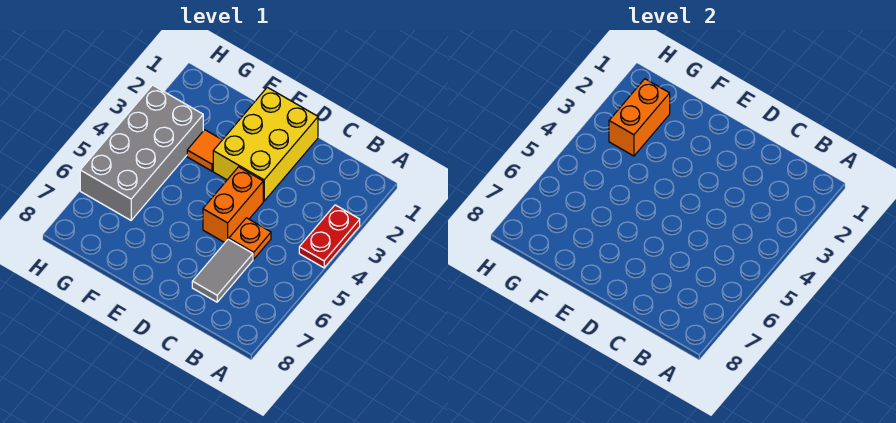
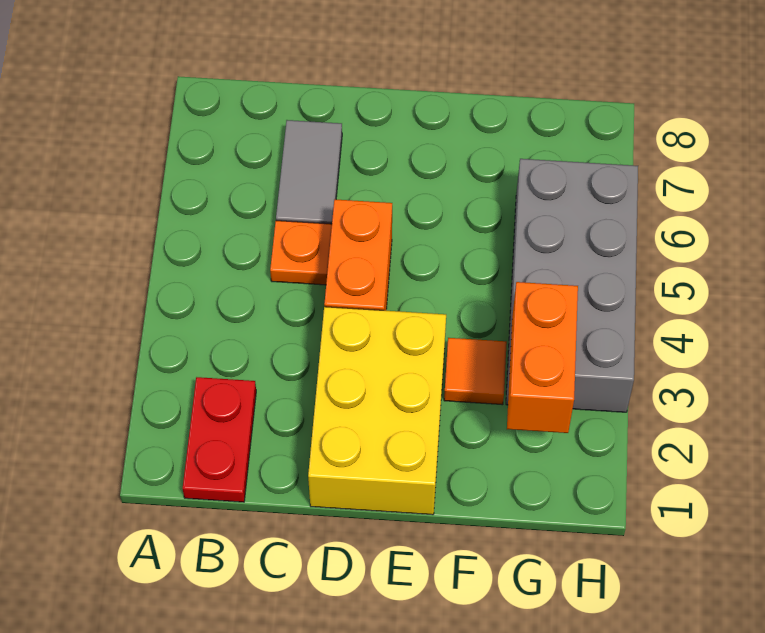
red 1x2 plate [299,205,360,268] -> red 1x2 plate moved to [183,377,256,502]

